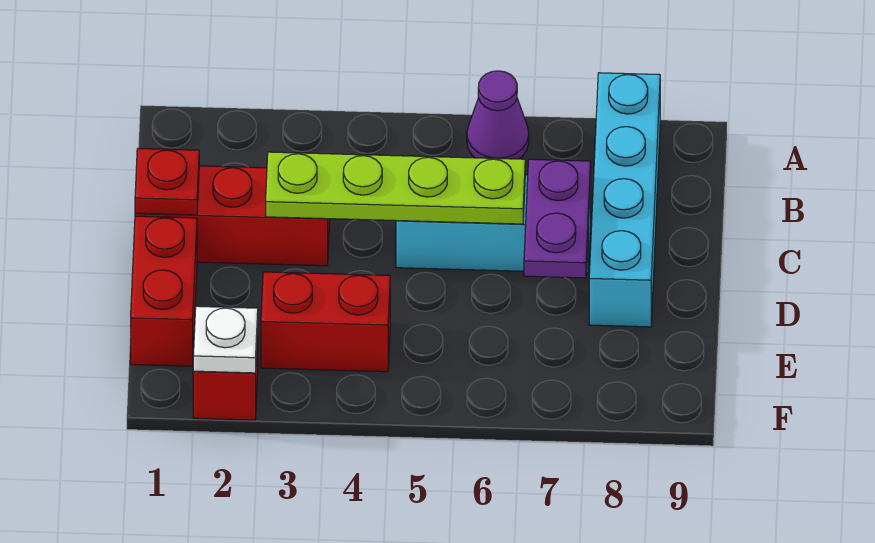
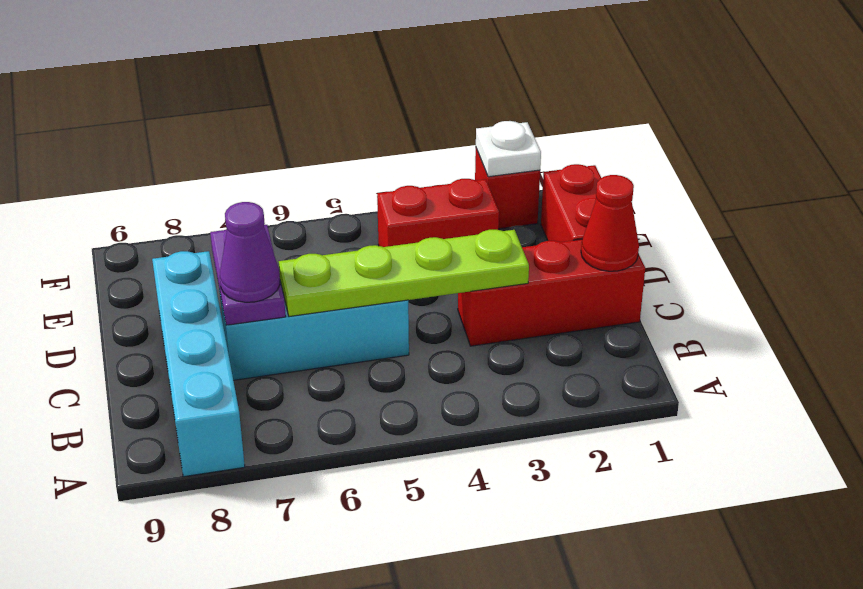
purple 1x1 cone [467,71,529,159] -> purple 1x1 cone moved to [220,202,280,302]
red 1x1 plate [135,148,199,215] -> red 1x1 cone [581,175,639,271]

